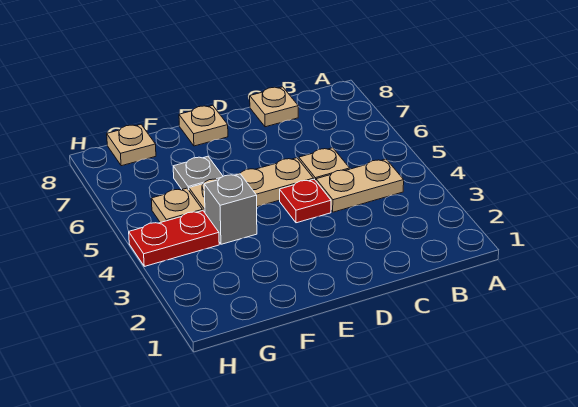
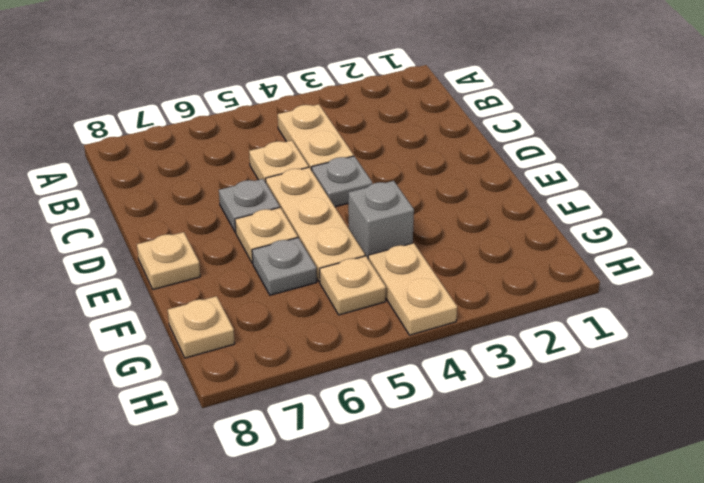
tan 1x1 plate [250,87,298,127] -> tan 1x1 plate moved to [235,208,298,263]
red 1x1 plate [280,179,331,223] -> grey 1x1 plate [312,156,372,207]
none -> grey 1x1 plate [219,179,280,233]
red 1x2 plate [129,211,219,266] -> tan 1x2 plate [368,243,457,335]

